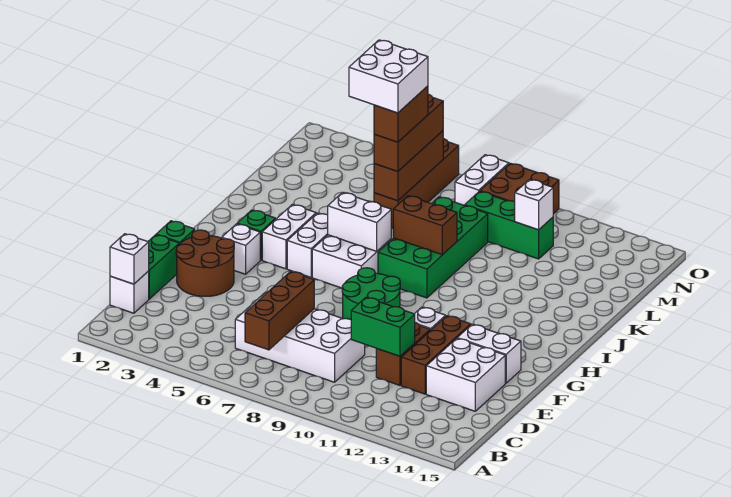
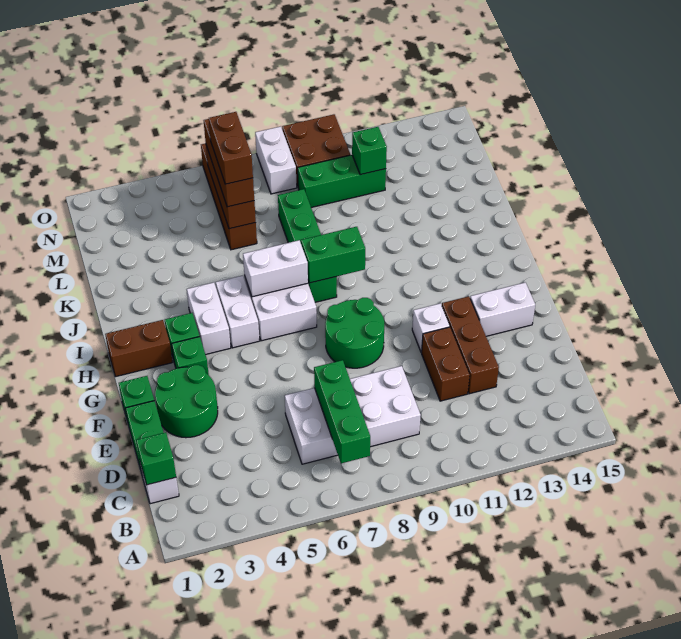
brown 1x3 brick [245,271,314,350] -> green 1x3 brick [314,360,370,464]
white 1x1 brick [110,234,149,284] -> green 1x1 brick [136,432,176,485]
green 1x2 brick [351,297,415,356] -> green 1x2 brick moved to [301,227,365,283]
white 2x2 brick [426,338,505,411] -> none
brown 2x2 round brick [176,230,234,296] -> green 2x2 round brick [155,365,218,438]
white 1x1 brick [222,224,260,274] -> green 1x1 brick [172,337,209,375]
green 2x4 brick [378,197,488,298] -> green 1x4 brick [278,189,337,302]
brown 1x2 brick [393,196,457,255] -> brown 1x2 brick moved to [105,320,172,377]
white 2x2 brick [349,40,428,113] -> none
white 1x1 brick [515,179,553,230] -> green 1x1 brick [352,127,387,175]

